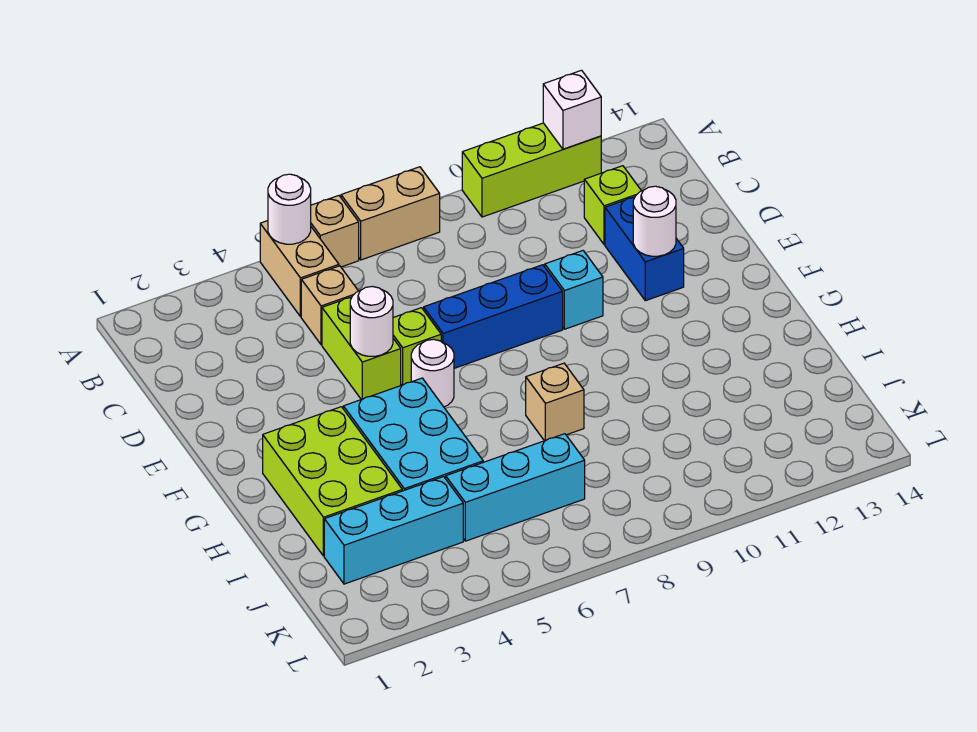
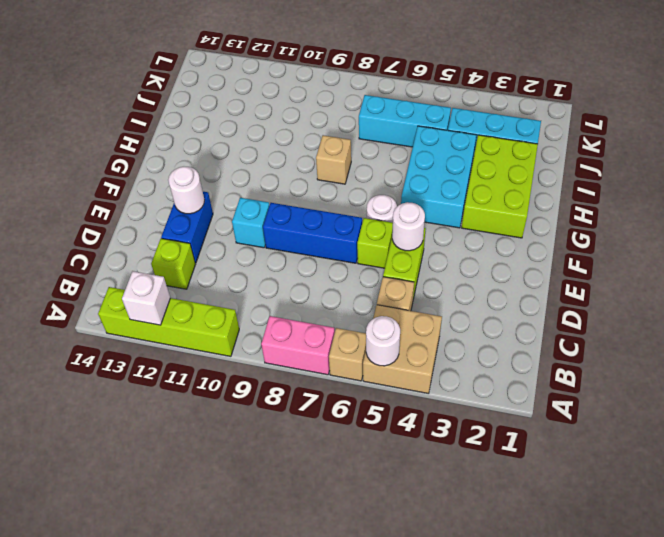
tan 1x2 brick [260,221,339,317] -> tan 2x2 brick [363,305,442,394]
tan 1x2 brick [341,167,440,260] -> pink 1x2 brick [261,316,335,375]
lime 1x3 brick [462,123,601,217] -> lime 1x4 brick [98,287,239,356]

